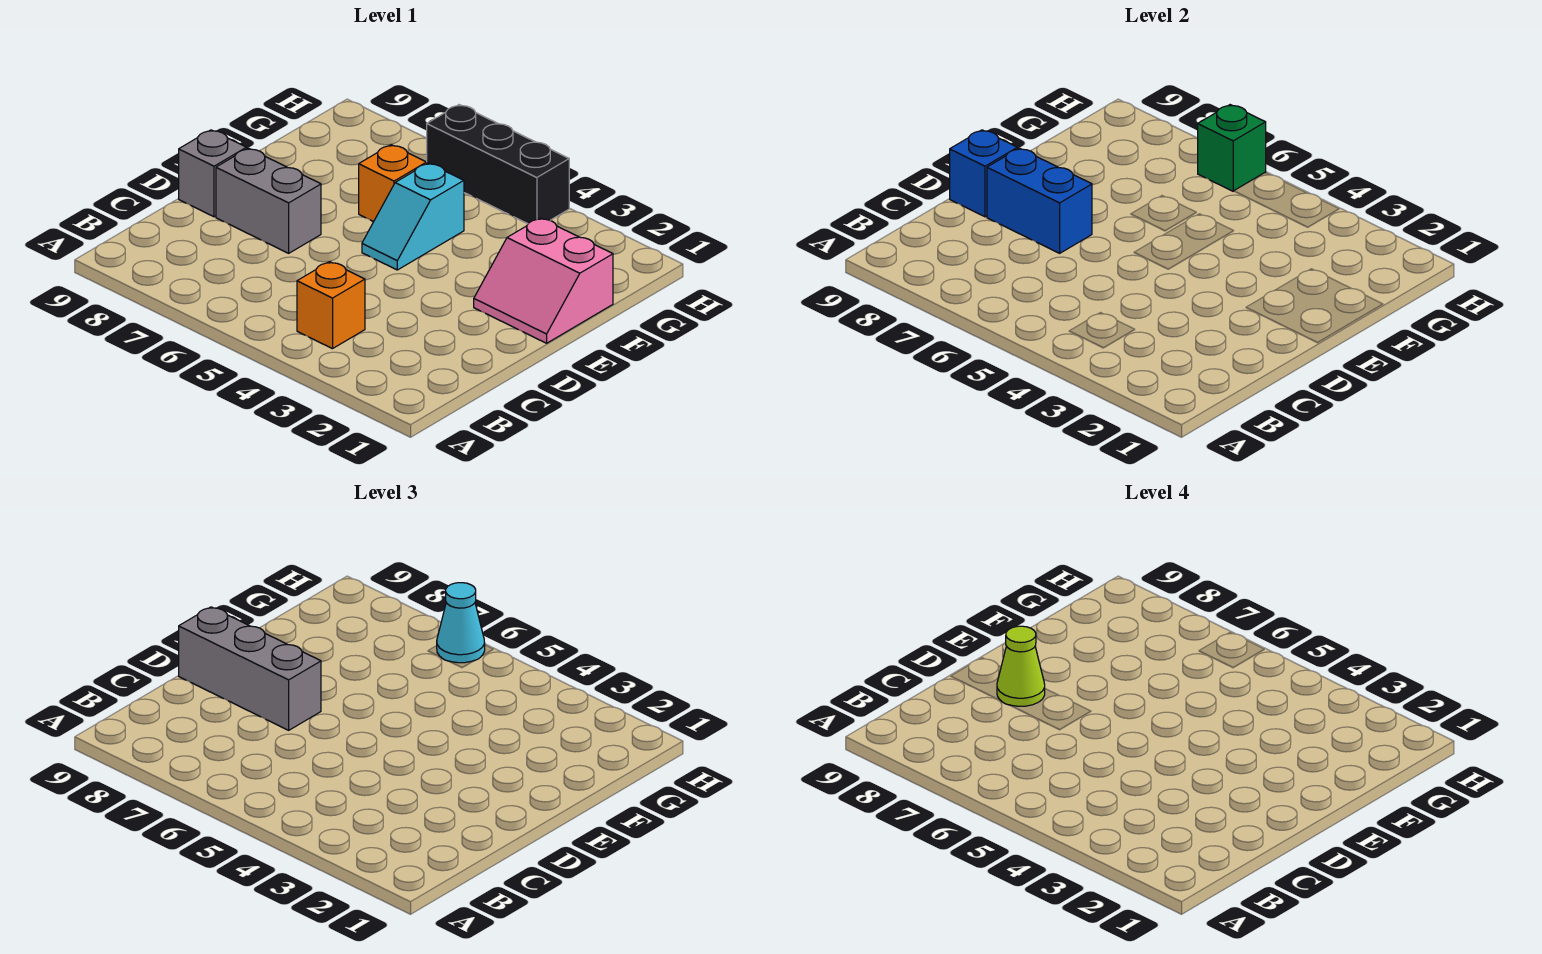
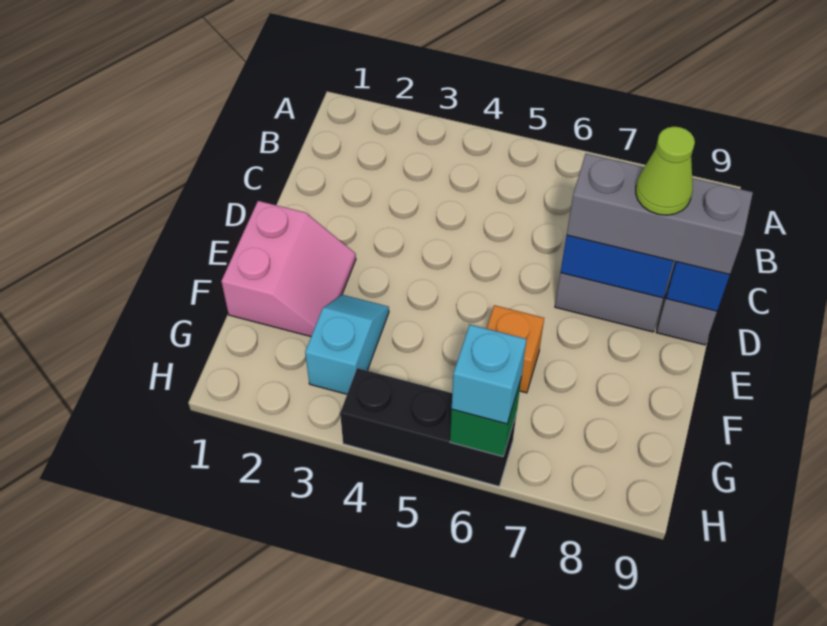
orange 1x1 brick [297,262,365,349] -> none
pink 2x2 slope [474,218,613,343] -> pink 2x2 slope turned to [221,201,356,337]
cyan 1x2 slope [362,163,464,270] -> cyan 1x2 slope moved to [305,295,389,394]
cyan 1x1 cone [437,583,485,663] -> cyan 1x1 brick [452,325,527,424]

